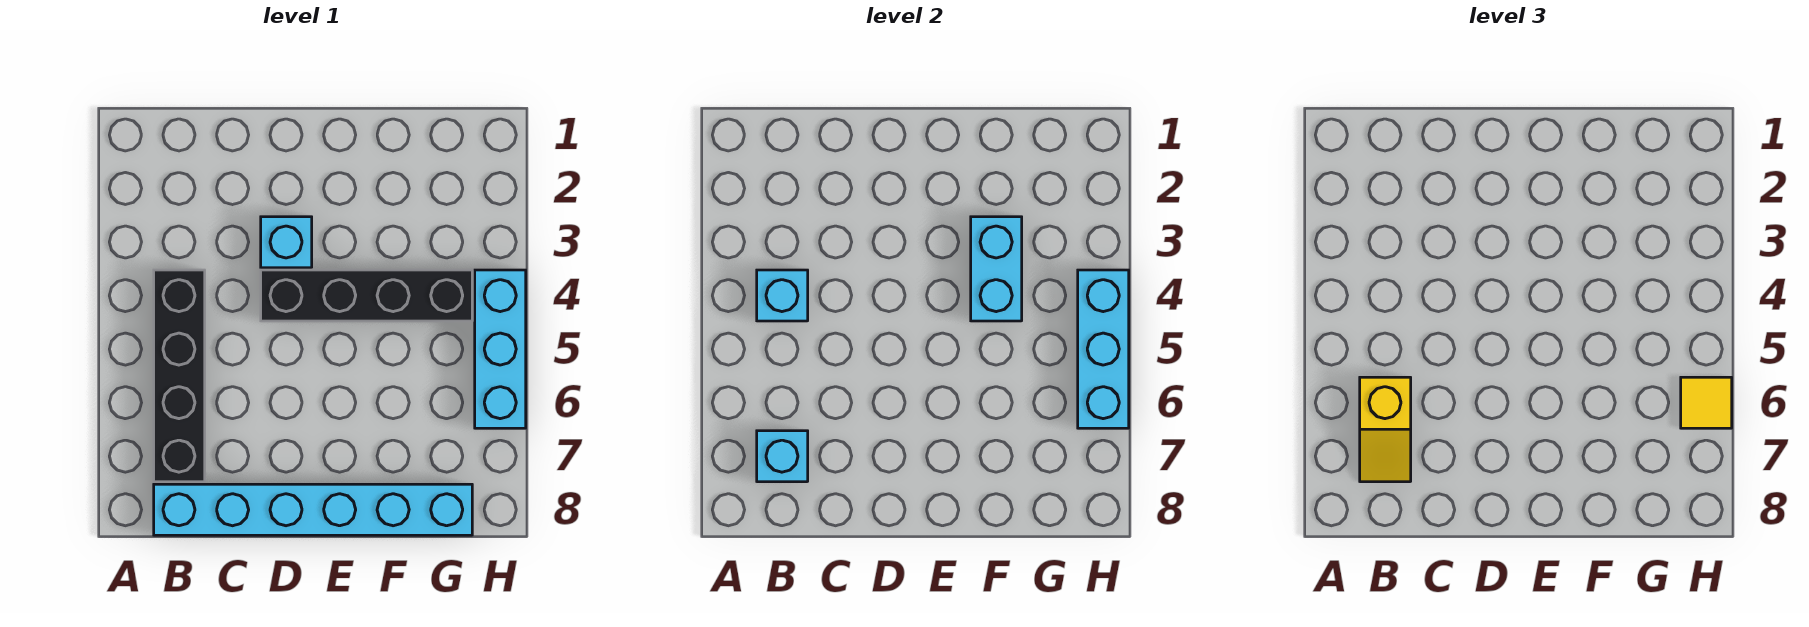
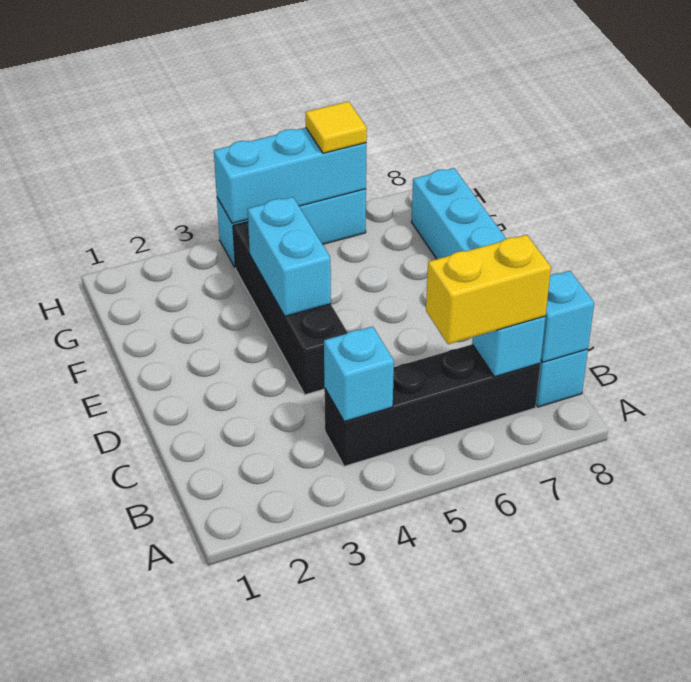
yellow 1x2 slope [1360,377,1411,482] -> yellow 1x2 brick [426,235,551,344]
cyan 1x1 brick [261,217,312,268] -> cyan 1x1 brick moved to [541,271,594,362]
cyan 1x2 brick [971,217,1022,321] -> cyan 1x2 brick turned to [247,197,331,316]

